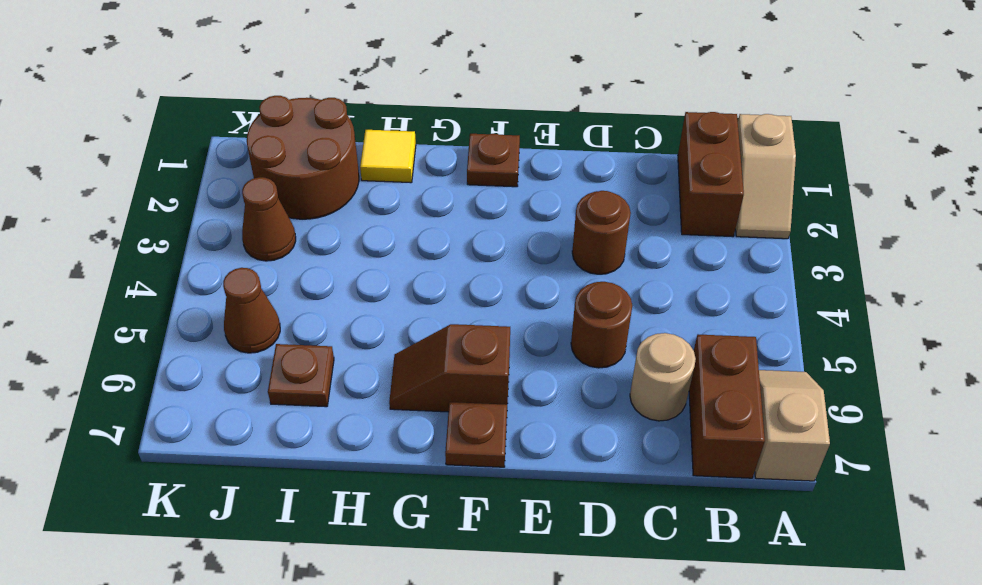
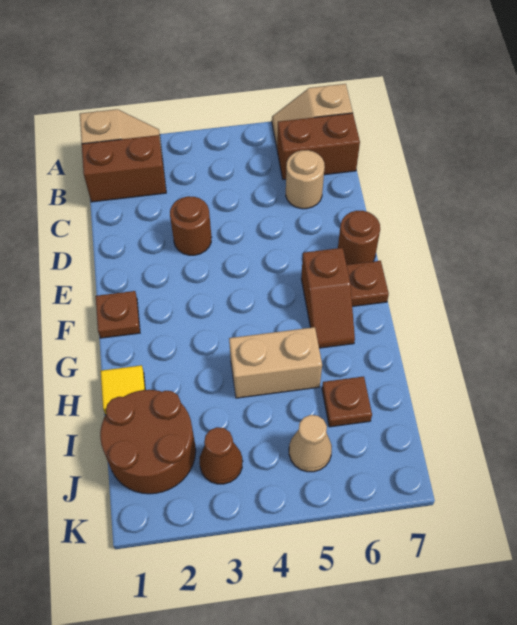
brown 1x1 round brick [571,282,632,368] -> brown 1x1 round brick moved to [338,211,380,265]
none -> tan 1x2 brick [229,327,322,398]
brown 1x1 cone [223,268,280,353] -> tan 1x1 cone [289,415,332,472]

